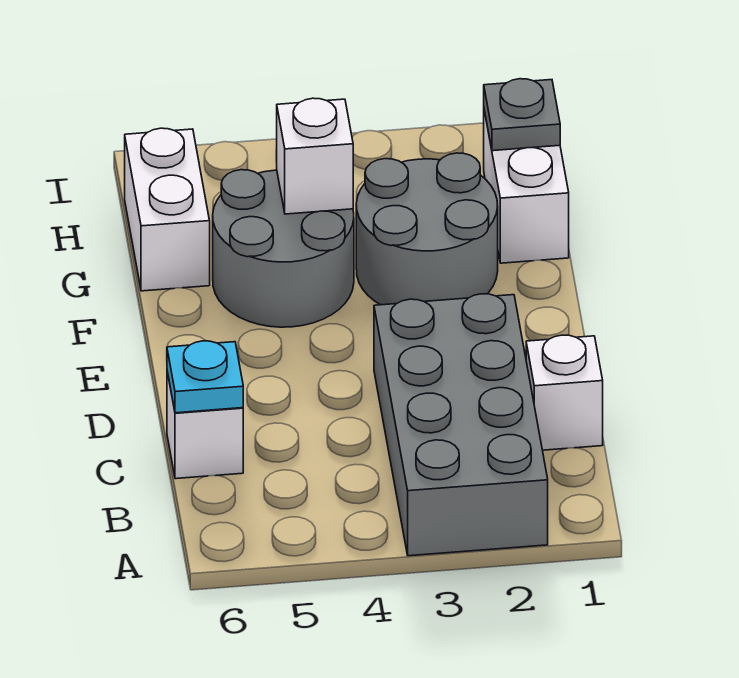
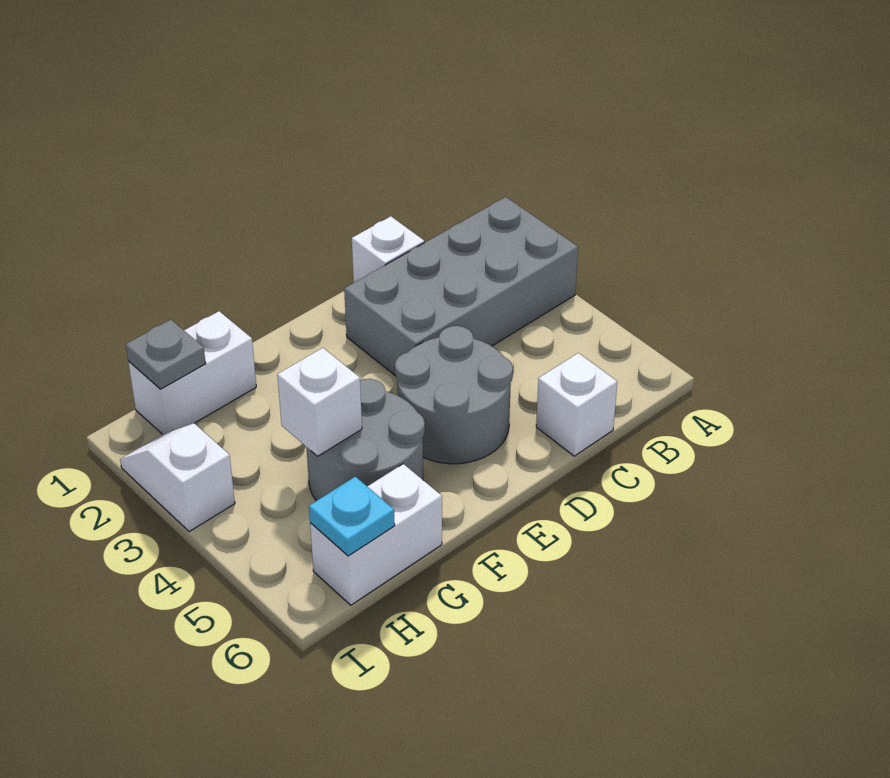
cyan 1x1 plate [167,341,243,413] -> cyan 1x1 plate moved to [309,477,395,556]
grey 2x2 round brick [356,153,498,305] -> grey 2x2 round brick moved to [395,326,513,464]
none -> white 1x2 slope [120,423,235,532]

